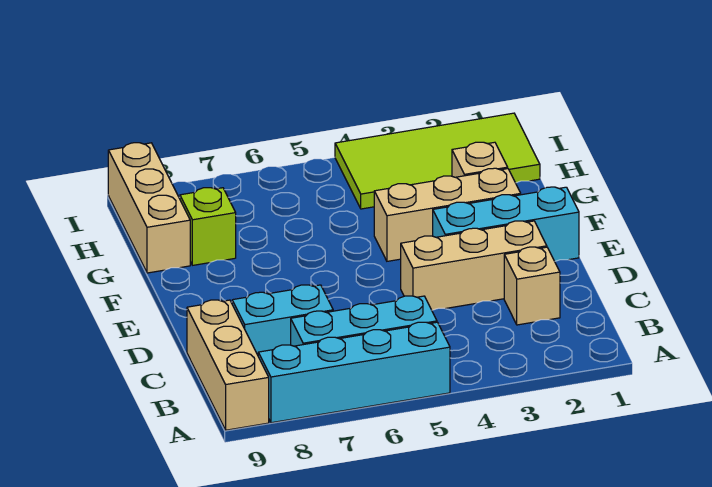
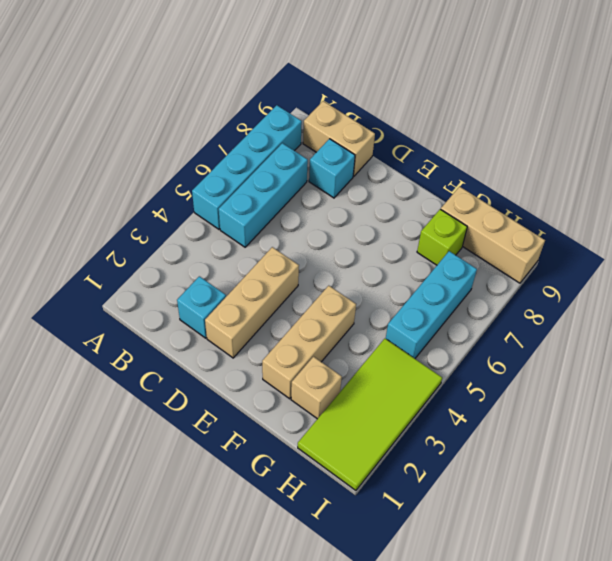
tan 1x3 brick [187,300,269,430] -> tan 1x2 brick [303,101,375,176]
tan 1x1 brick [504,247,560,325] -> cyan 1x1 brick [177,276,226,338]
cyan 1x2 brick [232,285,333,355] -> cyan 1x1 brick [309,139,355,198]
cyan 1x3 brick [433,187,579,261] -> cyan 1x3 brick moved to [386,251,477,358]

